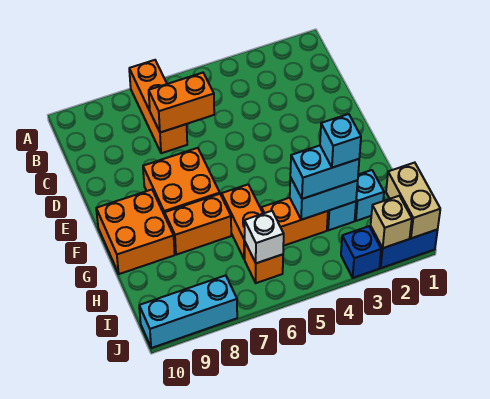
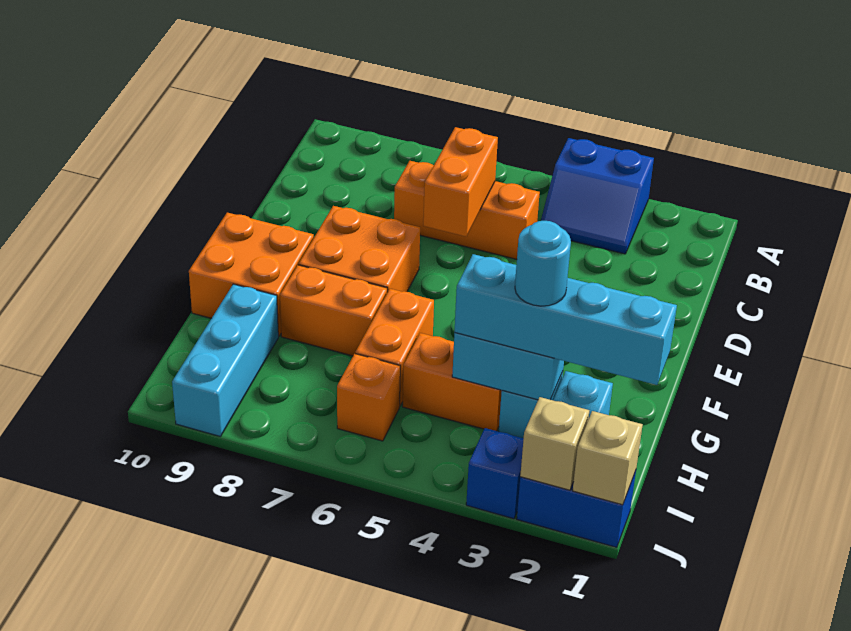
none -> blue 2x2 slope [541,138,654,254]
orange 1x3 brick [129,60,187,153] -> orange 1x3 brick turned to [394,161,540,259]
orange 1x2 brick [149,73,214,133] -> orange 1x2 brick turned to [423,127,498,236]
cyan 1x2 brick [290,146,359,199] -> cyan 1x4 brick [454,254,677,385]
cyan 1x1 brick [320,114,361,168] -> cyan 1x1 round brick [515,221,571,306]
tan 1x2 brick [386,163,440,238] -> tan 1x1 brick [573,411,643,505]
white 1x1 brick [245,211,284,263] -> none
cyan 1x3 brick [139,275,237,348] -> cyan 1x3 brick turned to [172,284,278,437]

